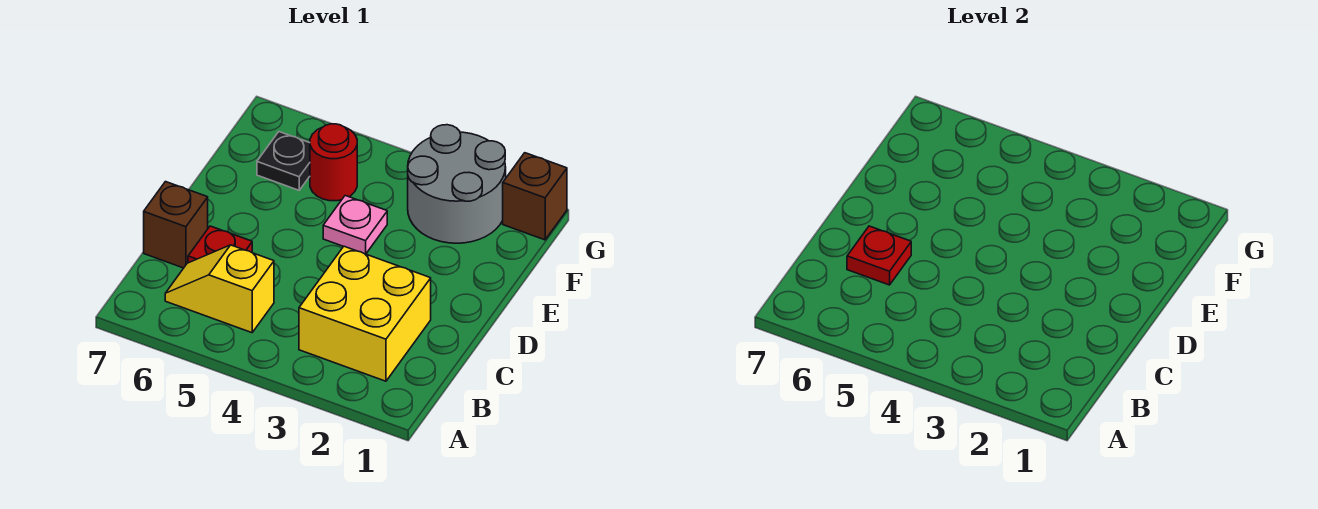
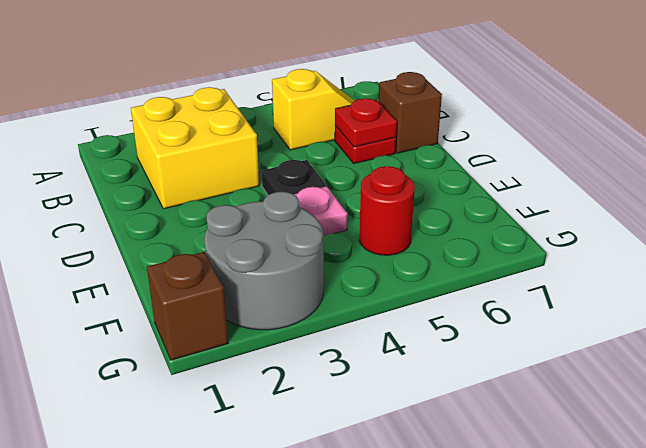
black 1x1 plate [257,132,310,190] -> black 1x1 plate moved to [262,160,326,195]

